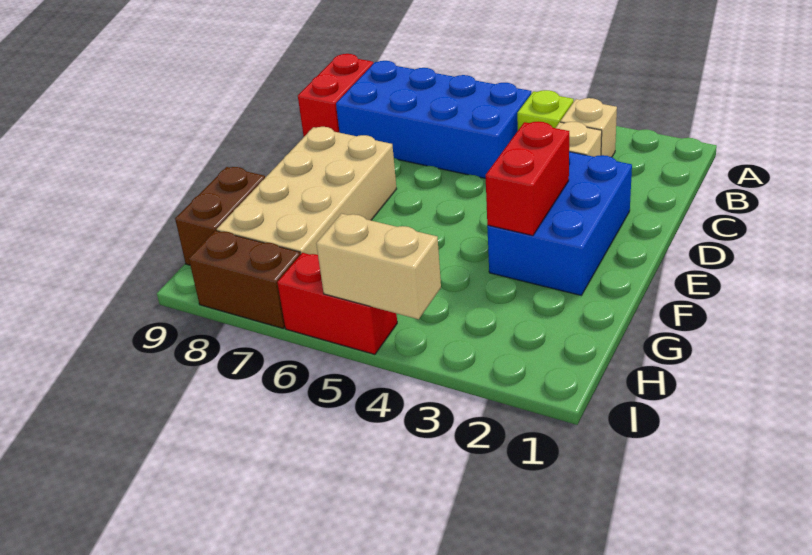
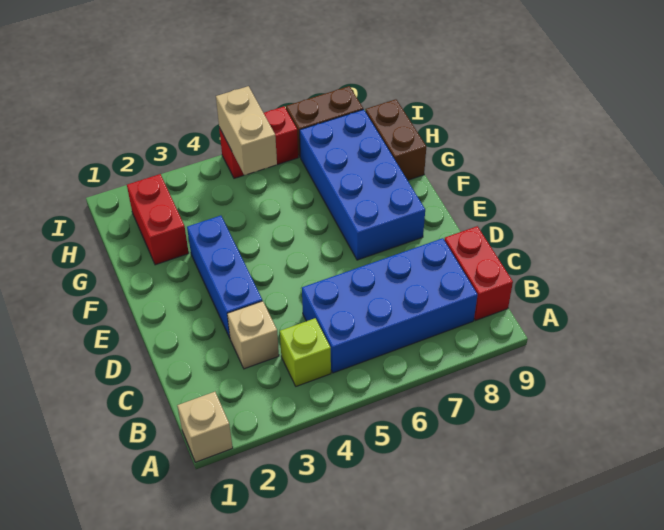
tan 1x1 brick [560,98,617,157] -> tan 1x1 brick moved to [177,392,233,462]
blue 2x3 brick [487,151,632,295] -> blue 1x3 brick [187,216,262,338]
red 1x2 brick [486,122,569,236] -> red 1x2 brick moved to [127,174,189,265]
tan 2x4 brick [217,127,397,255] -> blue 2x4 brick [300,109,425,260]
tan 1x2 brick [316,214,441,319] -> tan 1x2 brick turned to [216,86,277,175]

